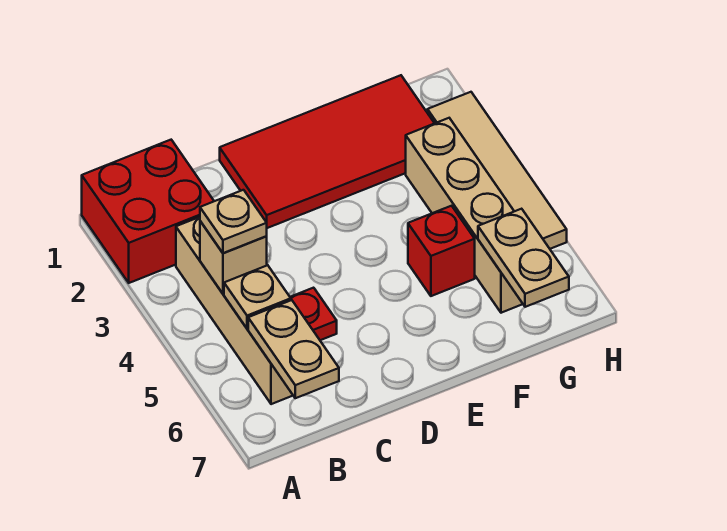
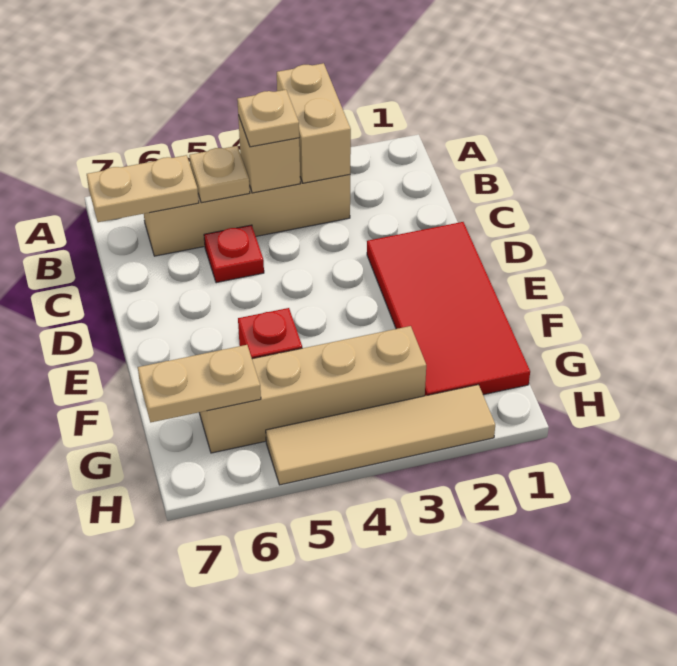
red 2x2 brick [82,140,214,283] -> none
none -> tan 1x2 brick [277,63,351,183]

